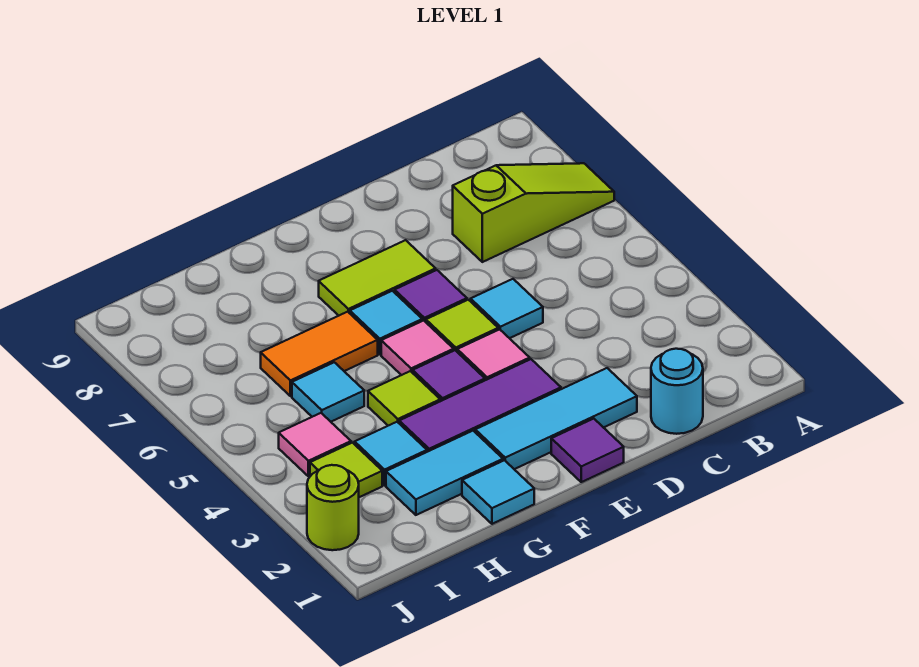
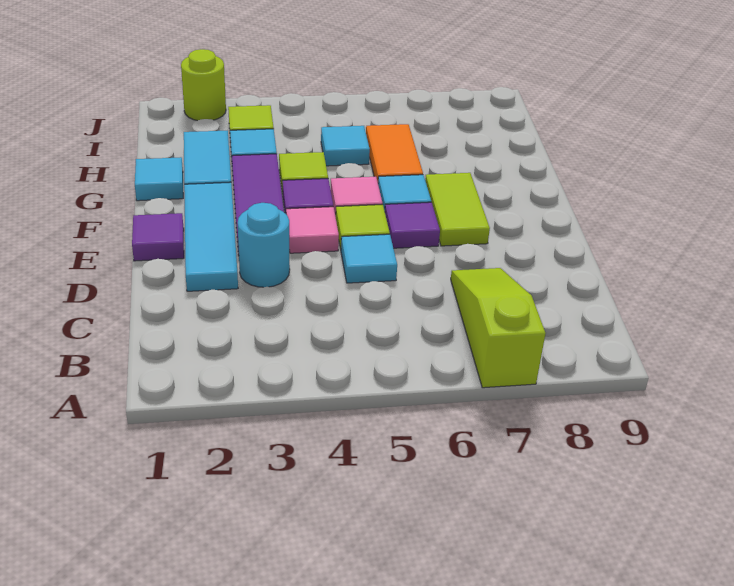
lime 1x3 slope [453,163,614,262] -> lime 1x3 slope turned to [451,268,546,388]
cyan 1x1 round brick [651,349,703,434] -> cyan 1x1 round brick moved to [238,203,290,287]
pink 1x1 tile [279,413,351,477] -> none

